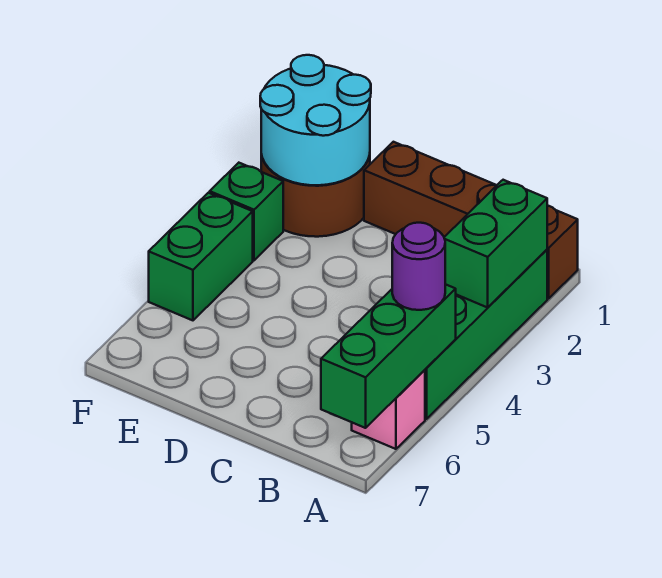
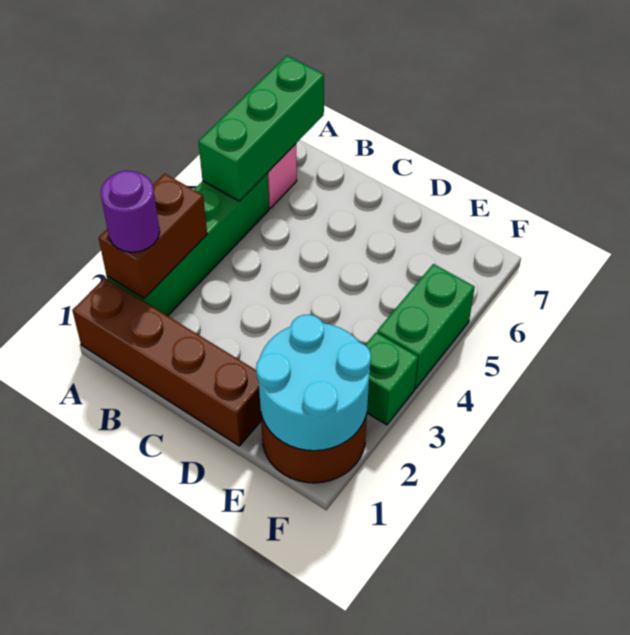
green 1x2 brick [444,180,547,308] -> brown 1x2 brick [99,174,207,298]
purple 1x1 round brick [392,223,445,310] -> purple 1x1 round brick moved to [101,171,160,252]

